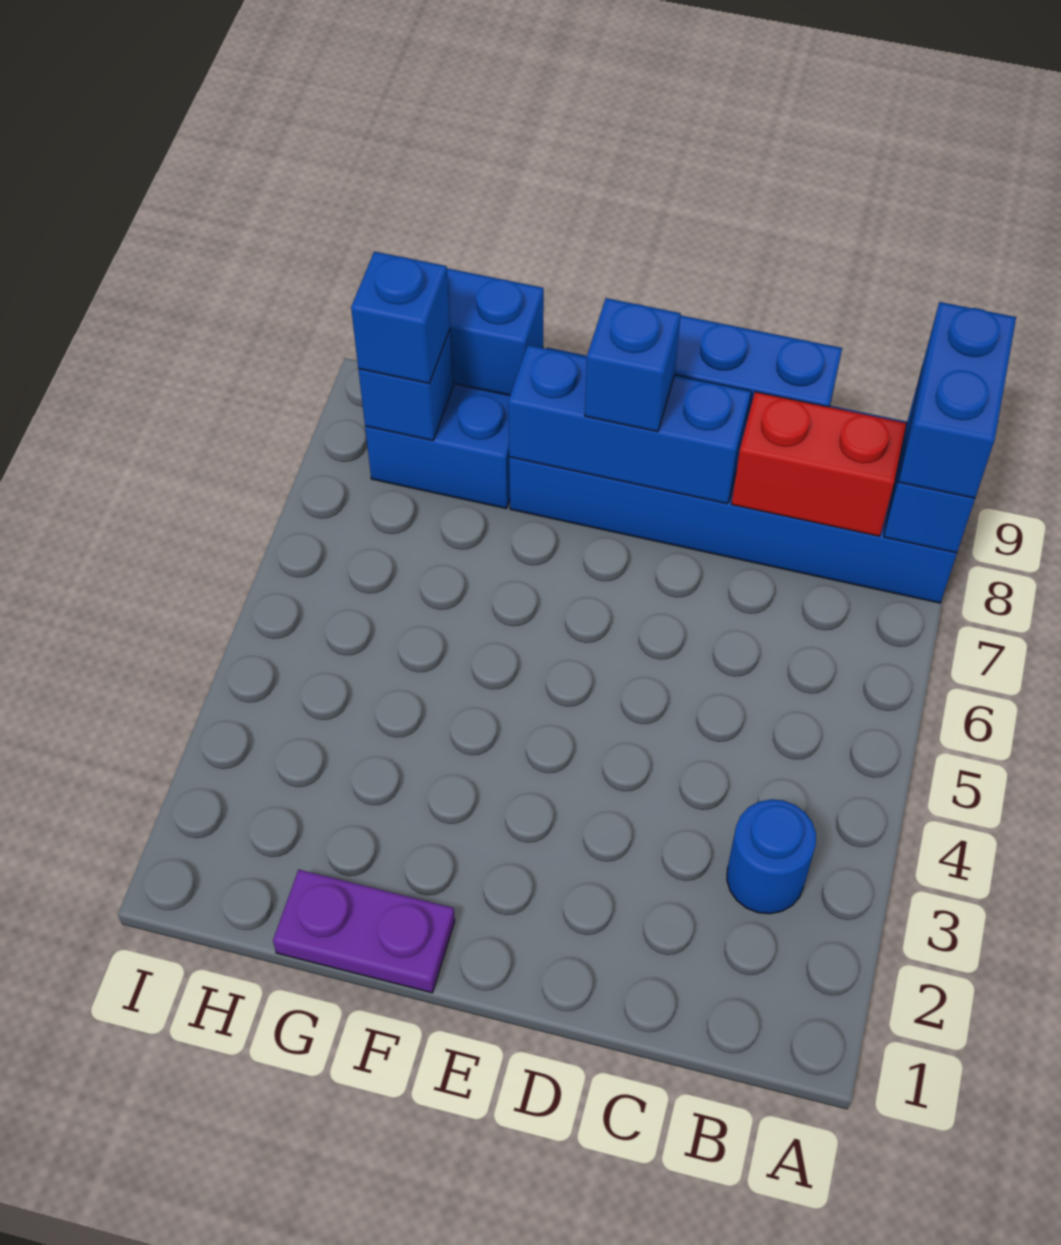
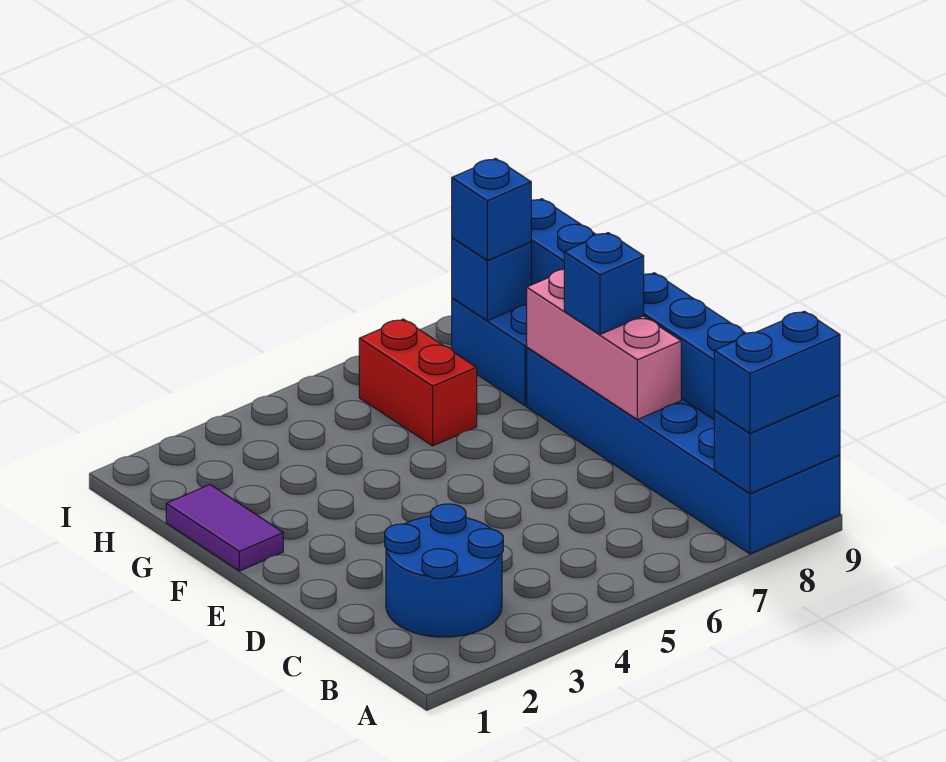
blue 1x1 round brick [727,799,816,914] -> blue 2x2 round brick [385,504,503,637]
red 1x2 brick [732,392,907,536] -> red 1x2 brick moved to [359,319,477,446]
blue 1x3 brick [508,345,751,504] -> pink 1x3 brick [527,269,681,420]
purple 1x2 plate [273,870,455,993] -> purple 1x2 tile [166,485,283,571]

